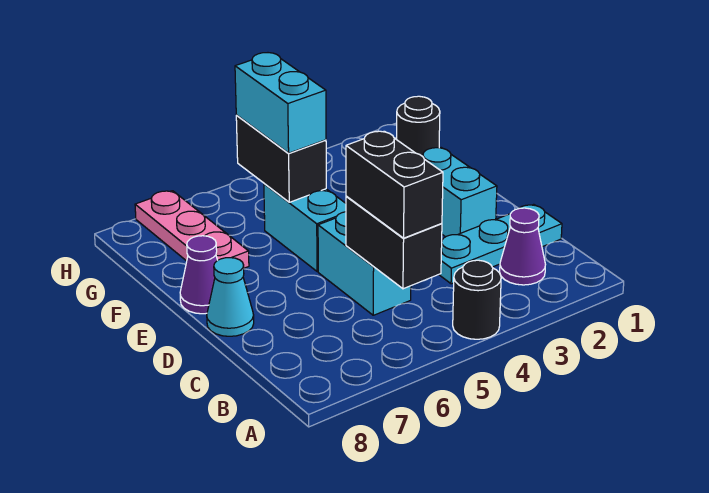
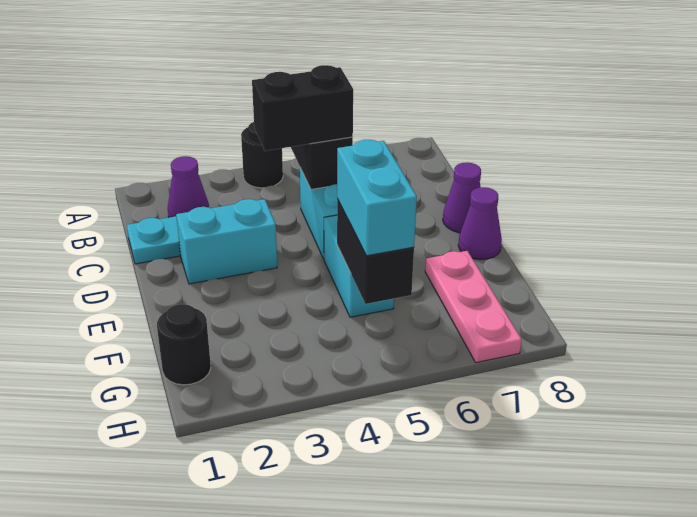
black 1x2 brick [346,131,443,238] -> black 1x2 brick turned to [252,65,353,151]
cyan 1x2 brick [421,148,497,237] -> cyan 1x2 brick turned to [176,199,277,284]
cyan 1x1 cone [207,258,254,336] -> purple 1x1 cone [443,162,481,232]

